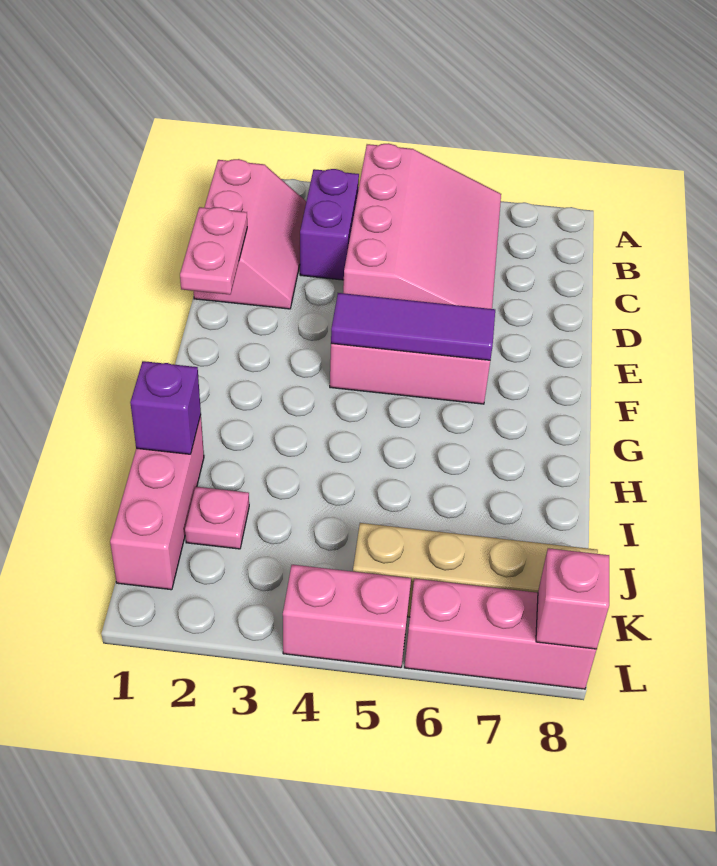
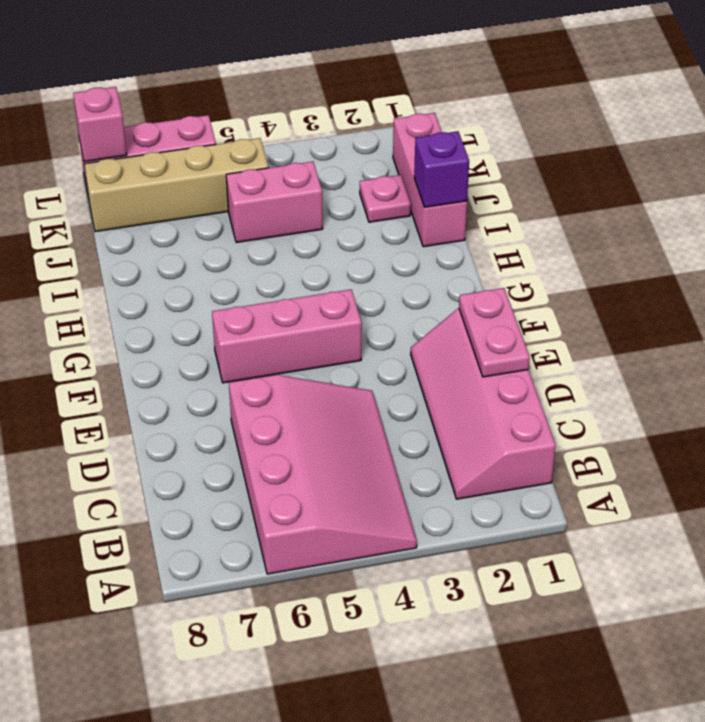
pink 3x4 slope [343,143,501,309] -> pink 3x4 slope turned to [229,375,417,574]
pink 2x3 slope [194,159,306,309] -> pink 2x4 slope [411,308,556,499]
purple 1x2 brick [300,169,359,280] -> none
purple 1x3 tile [331,293,495,360] -> none
pink 1x2 brick [283,565,411,668] -> pink 1x2 brick moved to [226,162,323,243]

